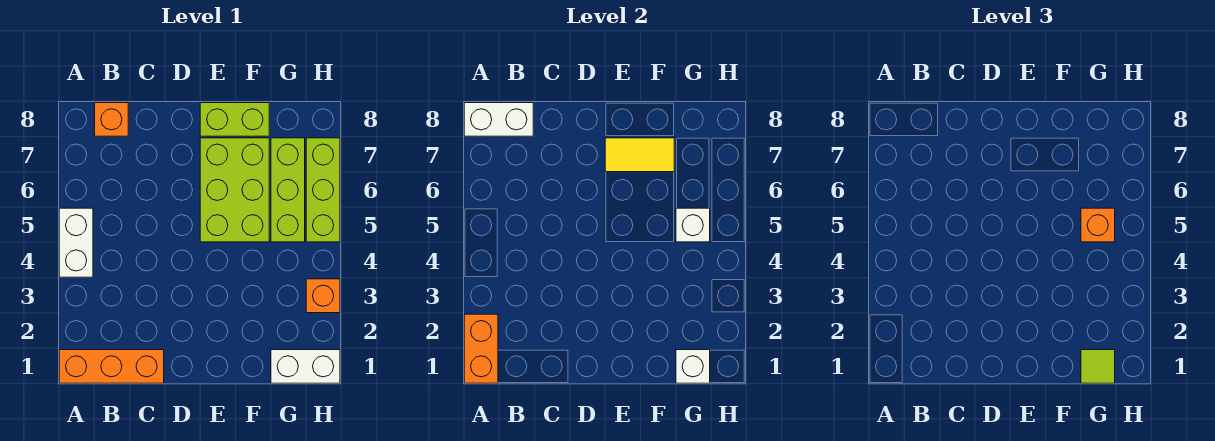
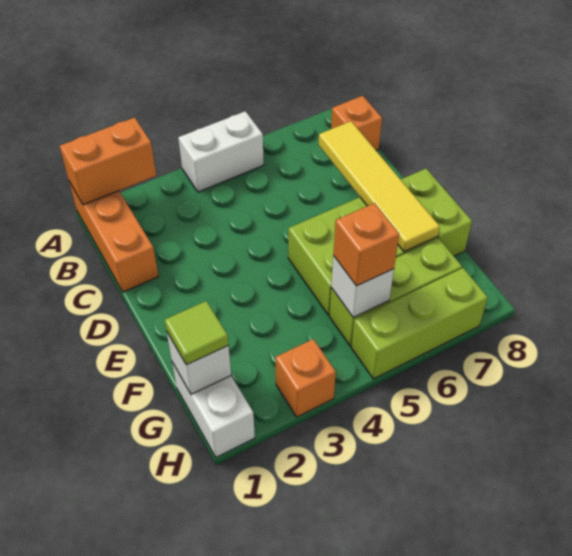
white 1x2 brick [464,103,533,136] -> none
yellow 1x2 tile [605,138,674,172] -> yellow 1x4 tile [319,121,440,252]

